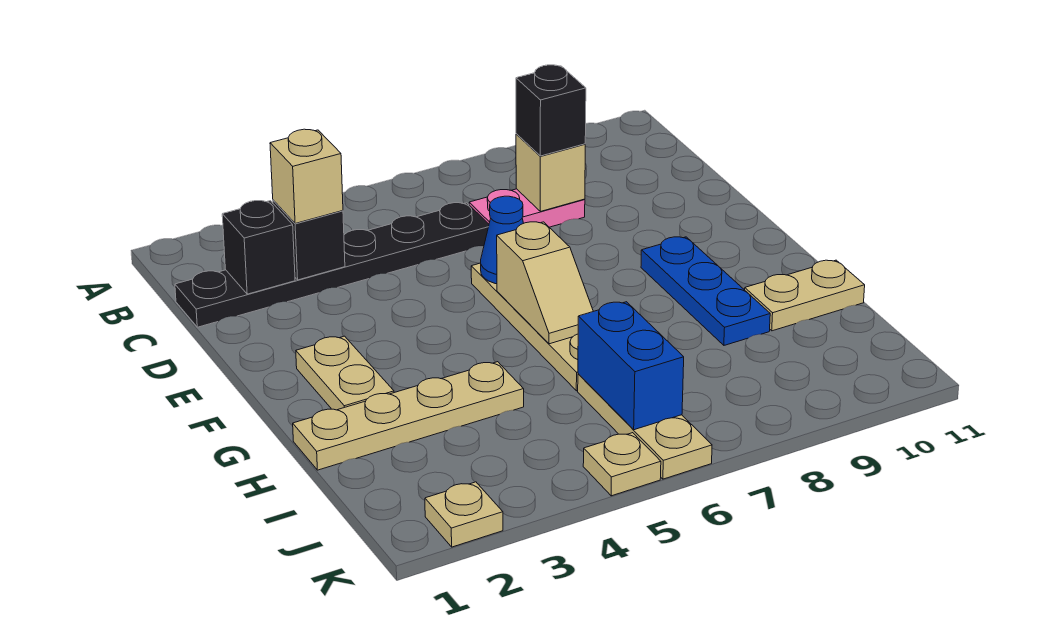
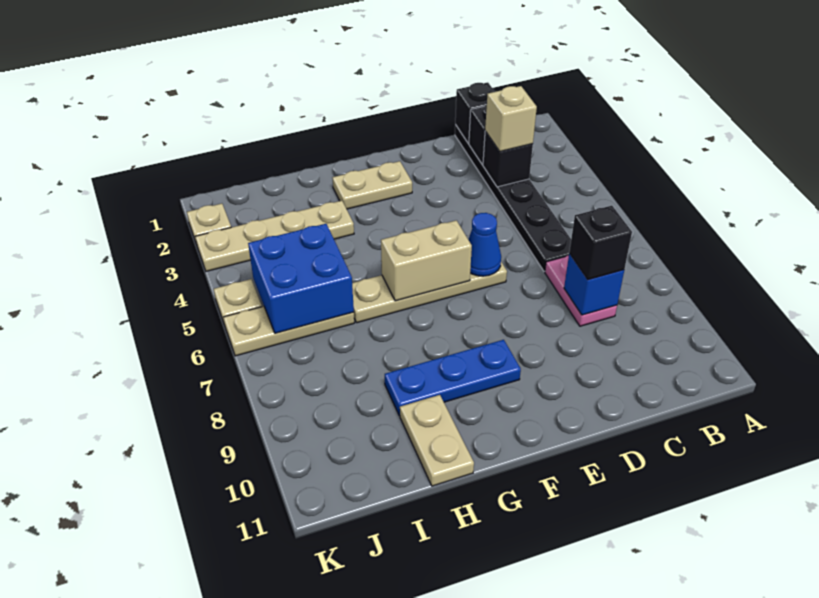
none -> black 1x1 brick [455,82,495,143]
tan 1x1 brick [516,134,585,211] -> blue 1x1 brick [564,253,624,315]
tan 1x2 slope [497,222,593,344] -> tan 1x2 brick [381,220,472,301]
tan 1x4 plate [293,362,524,470] -> tan 1x4 plate turned to [195,201,354,271]
blue 1x2 brick [578,302,684,430] -> blue 2x2 brick [248,224,354,333]

